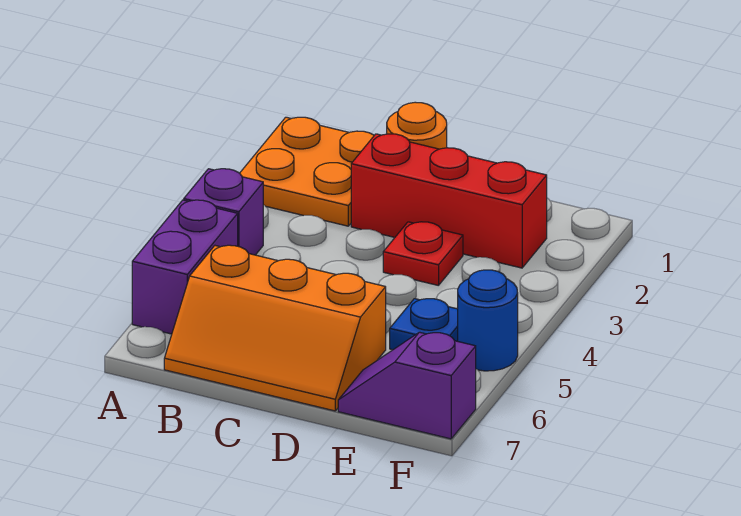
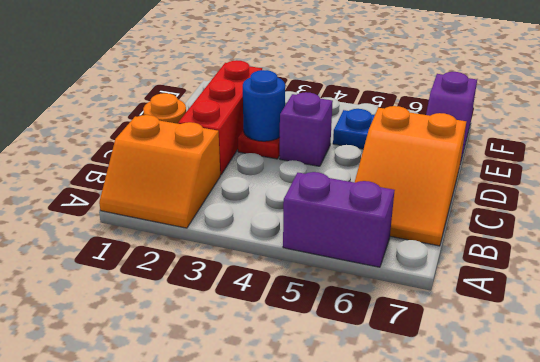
orange 2x2 plate [240,117,374,226] -> orange 2x2 slope [99,115,220,228]
purple 1x1 brick [184,169,263,255] -> purple 1x1 brick moved to [280,92,333,166]
orange 2x3 slope [164,245,386,411] -> orange 2x3 slope turned to [355,106,466,246]
blue 1x1 round brick [458,270,518,371] -> blue 1x1 round brick moved to [243,70,285,141]

